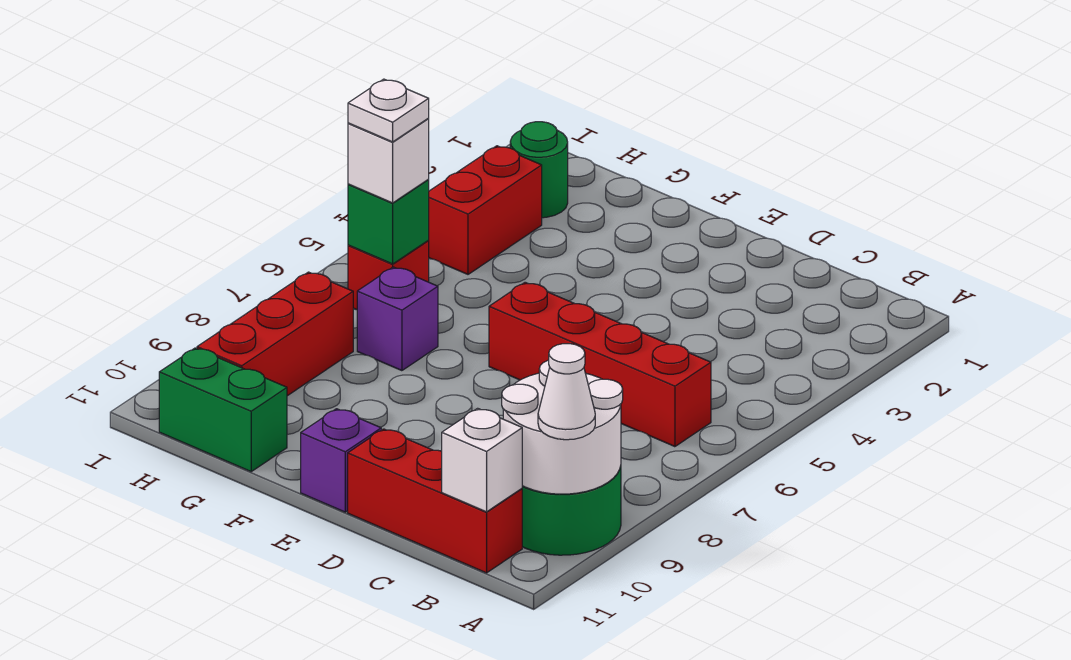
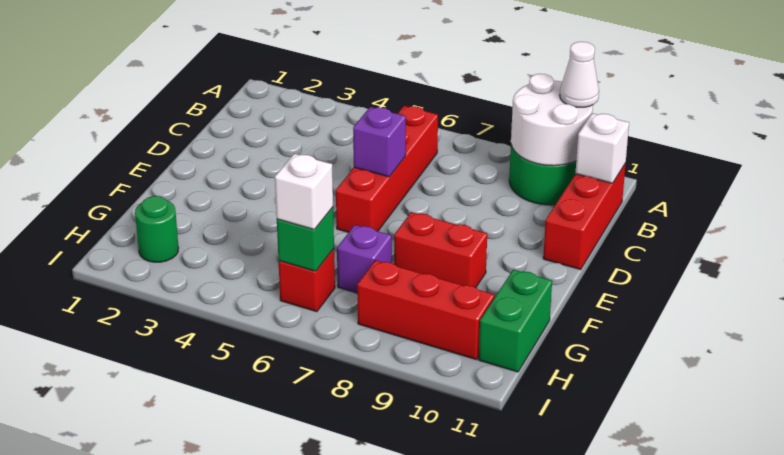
purple 1x1 brick [301,409,381,512] -> purple 1x1 brick moved to [353,107,406,177]
red 1x2 brick [428,146,542,274] -> red 1x2 brick moved to [394,212,487,288]
white 1x1 plate [348,79,429,142] -> none

